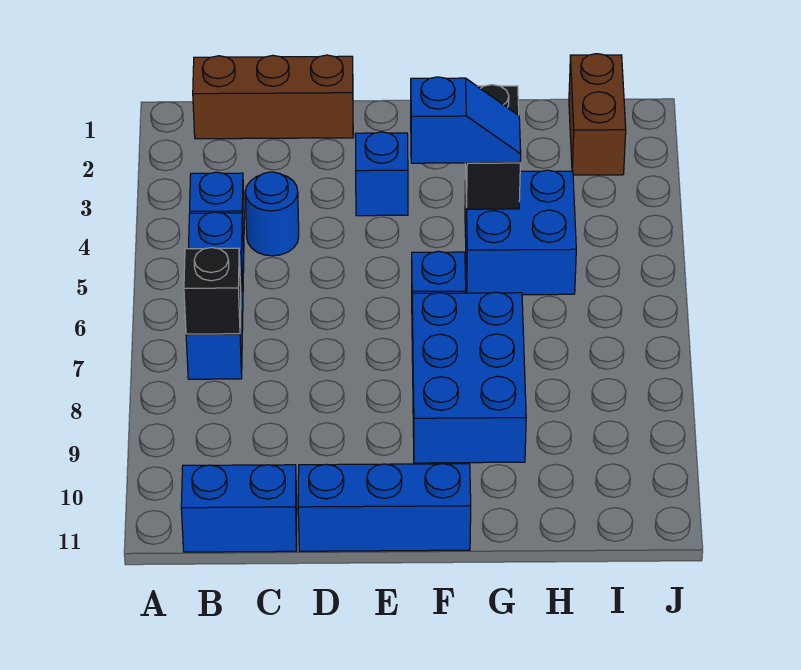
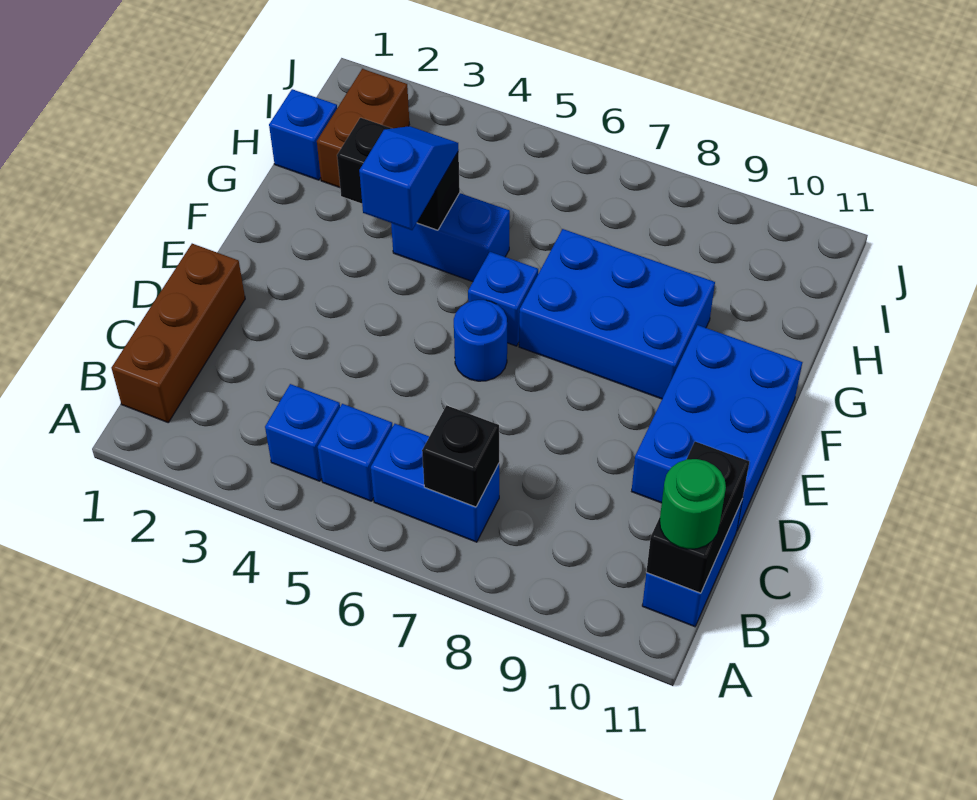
none -> black 1x2 brick [646,441,749,593]
none -> green 1x1 round brick [660,459,726,549]
blue 1x1 round brick [245,172,299,256] -> blue 1x1 round brick moved to [454,300,507,381]
blue 1x3 brick [298,464,471,551] -> blue 2x3 brick [632,325,802,530]
blue 1x1 brick [355,132,408,216] -> blue 1x1 brick moved to [269,89,337,180]
blue 2x2 brick [465,170,576,295] -> blue 1x2 brick [391,193,510,282]
brown 1x2 brick [569,54,626,175] -> brown 1x2 brick turned to [317,69,409,188]

